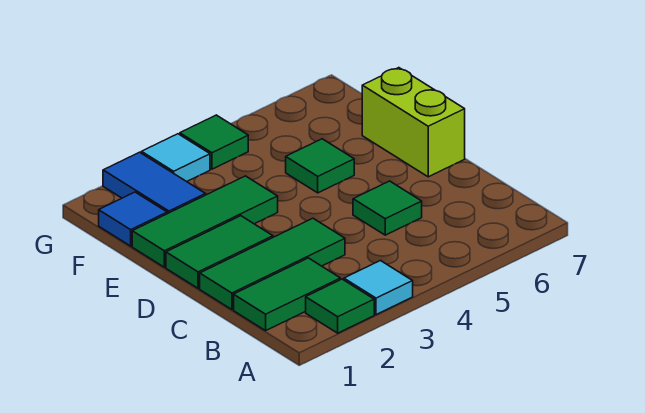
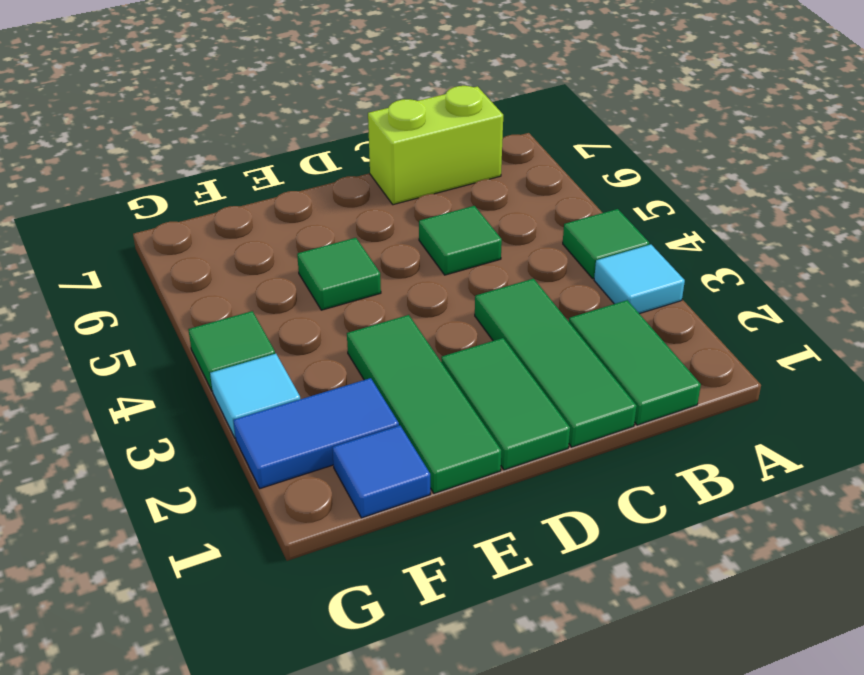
green 1x1 tile [306,279,374,333] -> green 1x1 tile moved to [563,209,649,278]
lime 1x2 brick [362,68,465,177] -> lime 1x2 brick moved to [368,86,503,205]

